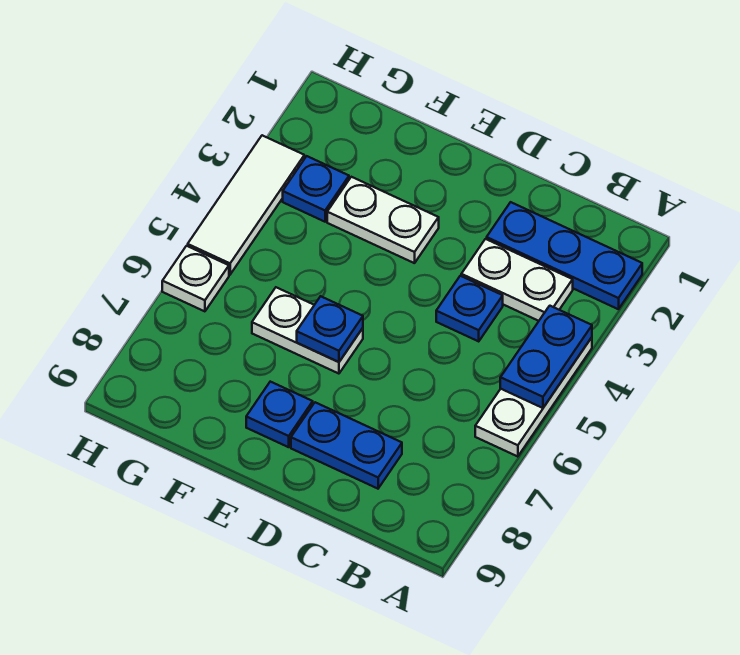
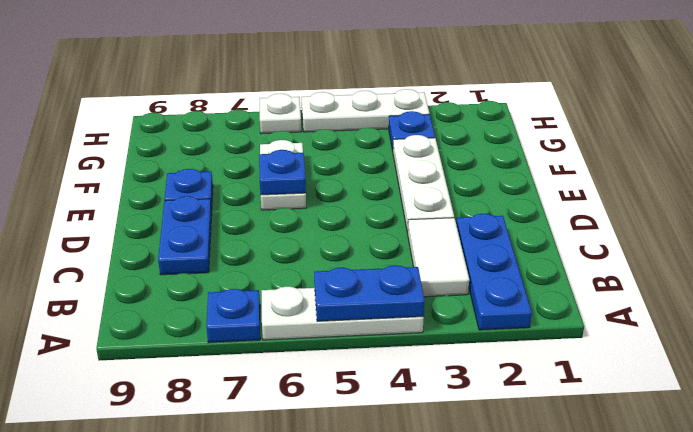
white 1x2 plate [461,239,573,321] -> white 1x2 tile [408,218,469,297]
blue 1x1 plate [436,276,503,341] -> blue 1x1 plate moved to [206,289,260,343]
white 1x2 plate [327,177,439,263] -> white 1x3 plate [393,135,454,233]
white 1x3 tile [188,135,304,275] -> white 1x3 plate [302,89,430,132]

